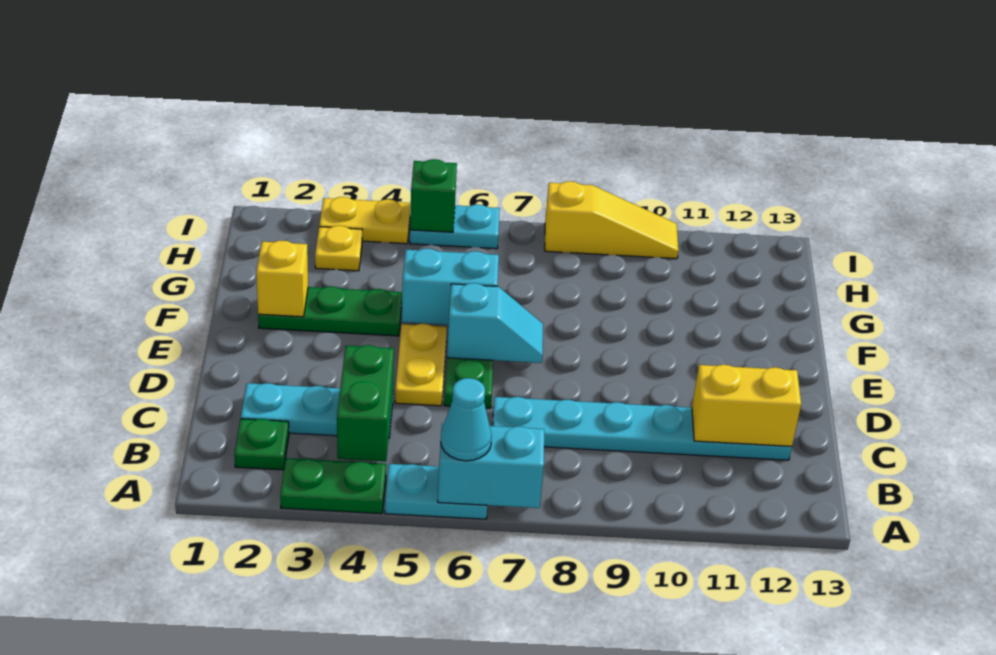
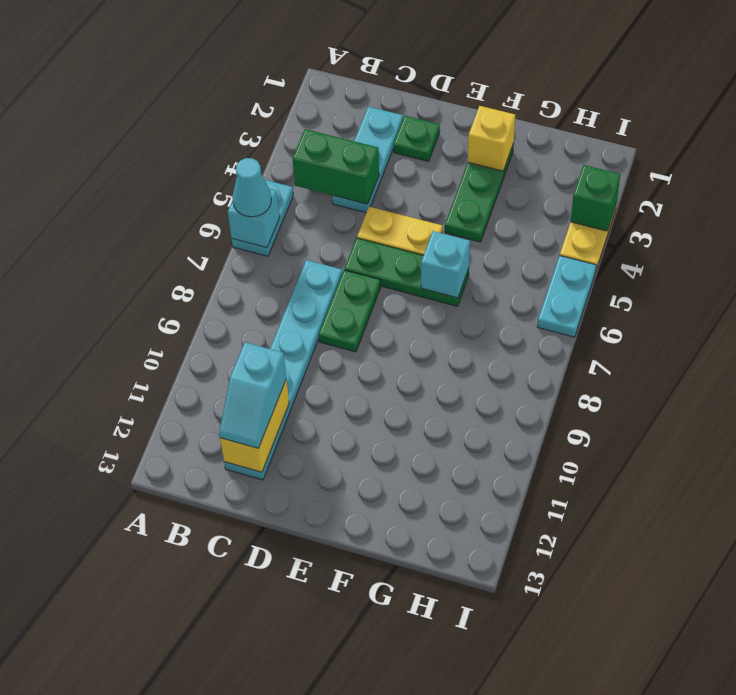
green 1x2 plate [280,458,386,514] -> green 1x2 plate moved to [319,270,381,352]
cyan 1x2 brick [438,423,544,508] -> cyan 1x1 brick [228,189,280,248]
green 1x1 plate [234,419,289,470] -> green 1x1 plate moved to [393,116,440,161]
cyan 1x2 slope [447,283,543,363] -> cyan 1x2 slope moved to [219,342,286,448]
cyan 1x2 brick [402,249,499,325] -> cyan 1x1 brick [421,231,470,298]
yellow 1x1 plate [315,226,362,271] -> none
green 1x1 brick [410,159,457,232] -> green 1x1 brick moved to [571,165,621,231]
yellow 1x3 slope [545,181,678,259] -> none

